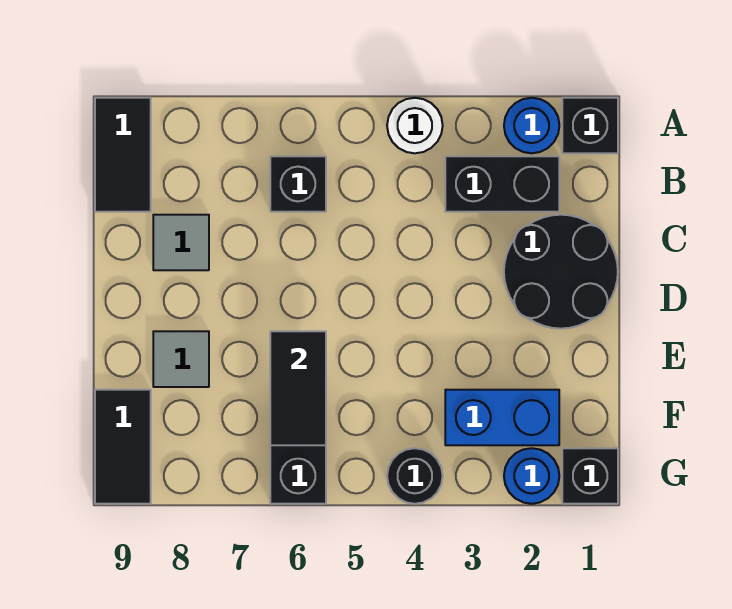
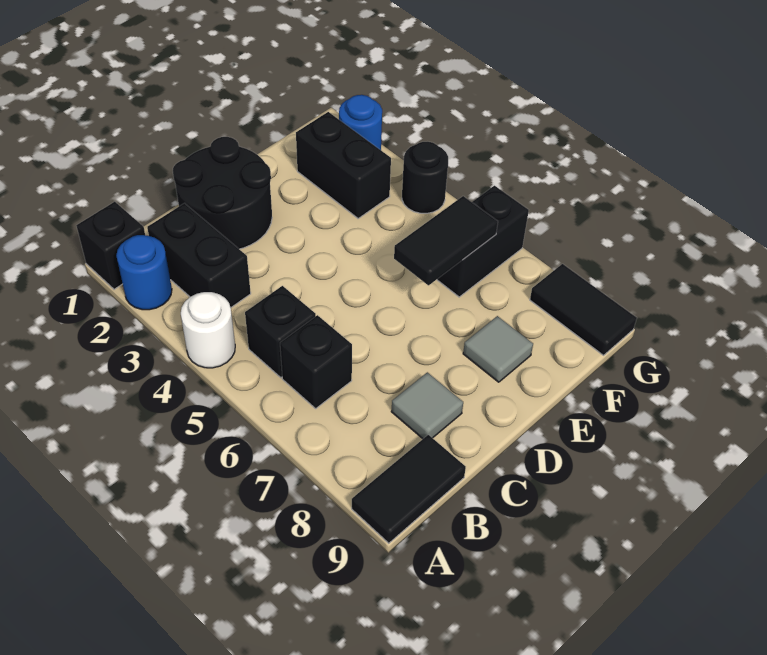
blue 1x2 brick [445,390,559,445] -> black 1x2 brick [296,112,391,218]
black 1x2 tile [95,390,151,504] -> black 1x2 tile turned to [530,264,637,355]
black 1x1 brick [562,448,618,504] -> black 1x1 brick moved to [245,286,316,378]

